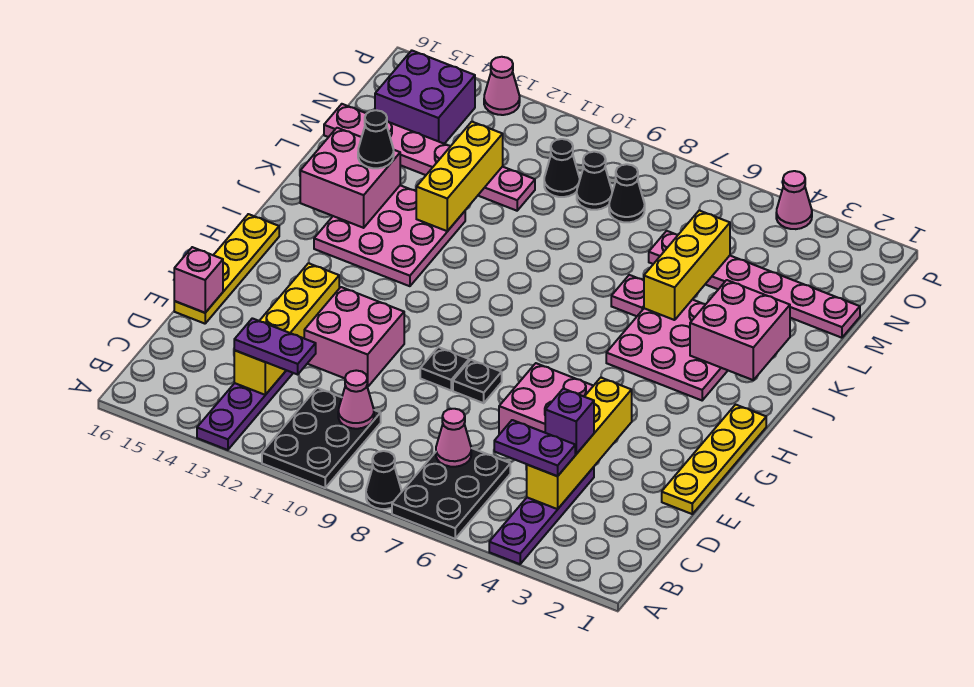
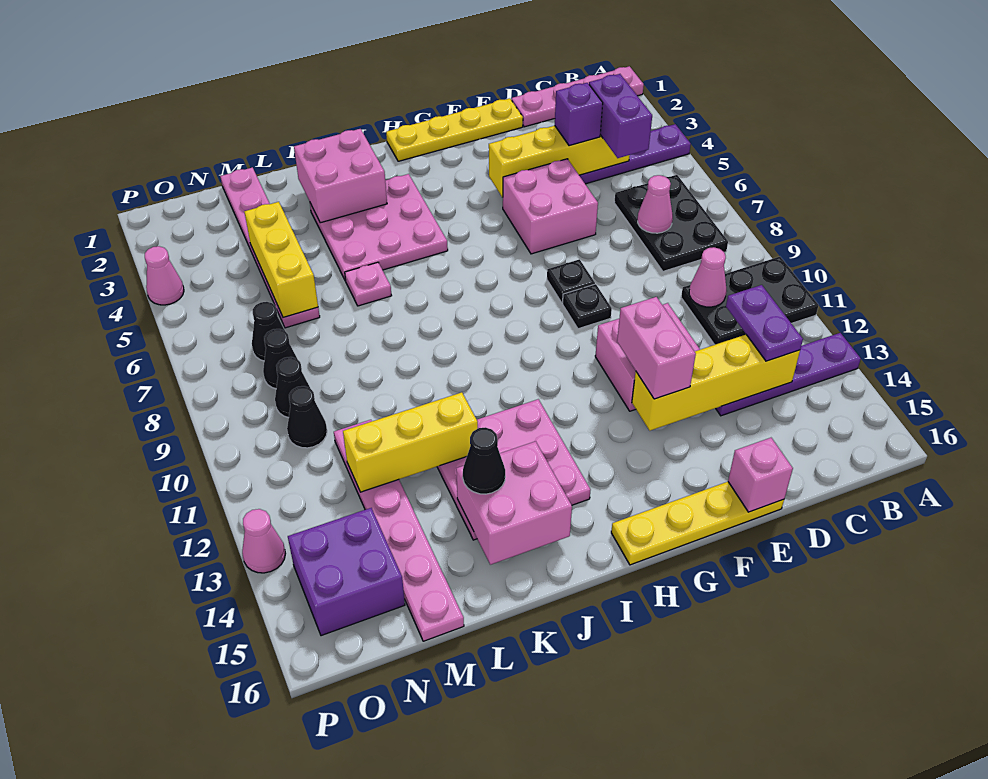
none -> pink 1x4 plate [512,66,644,127]
black 2x3 plate [392,448,510,539] -> black 2x3 plate turned to [614,175,728,271]
black 1x1 cone [366,451,401,509] -> black 1x1 cone moved to [252,302,285,361]
purple 1x2 plate [494,420,575,476] -> purple 1x2 brick [589,74,652,158]
none -> pink 1x2 brick [617,297,696,399]
yellow 1x3 brick [644,211,730,320] -> yellow 1x3 brick turned to [244,202,318,318]

